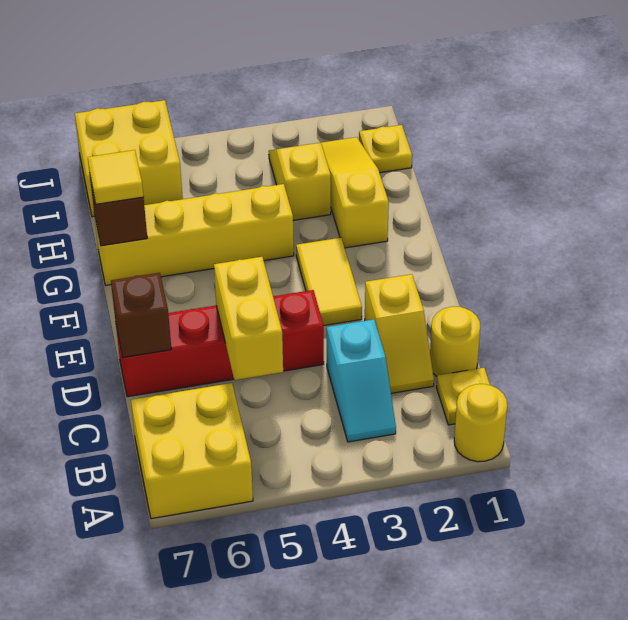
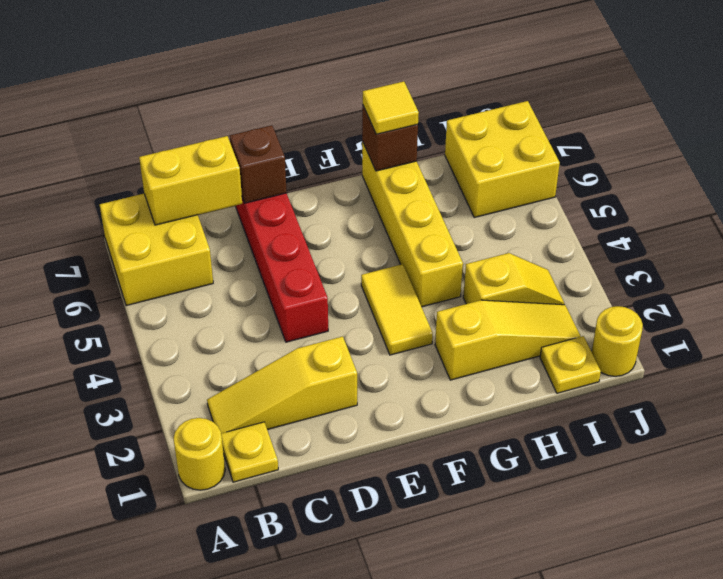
cyan 1x2 slope [327,319,396,442] -> none
yellow 1x1 round brick [430,306,480,376] -> yellow 1x1 round brick moved to [592,306,643,376]
yellow 1x2 slope [365,274,434,393] -> yellow 1x3 slope [207,336,357,433]
yellow 1x2 brick [214,257,283,380] -> yellow 1x2 brick moved to [139,136,242,225]
yellow 1x2 tile [296,238,362,325] -> yellow 1x2 tile turned to [361,264,433,355]

